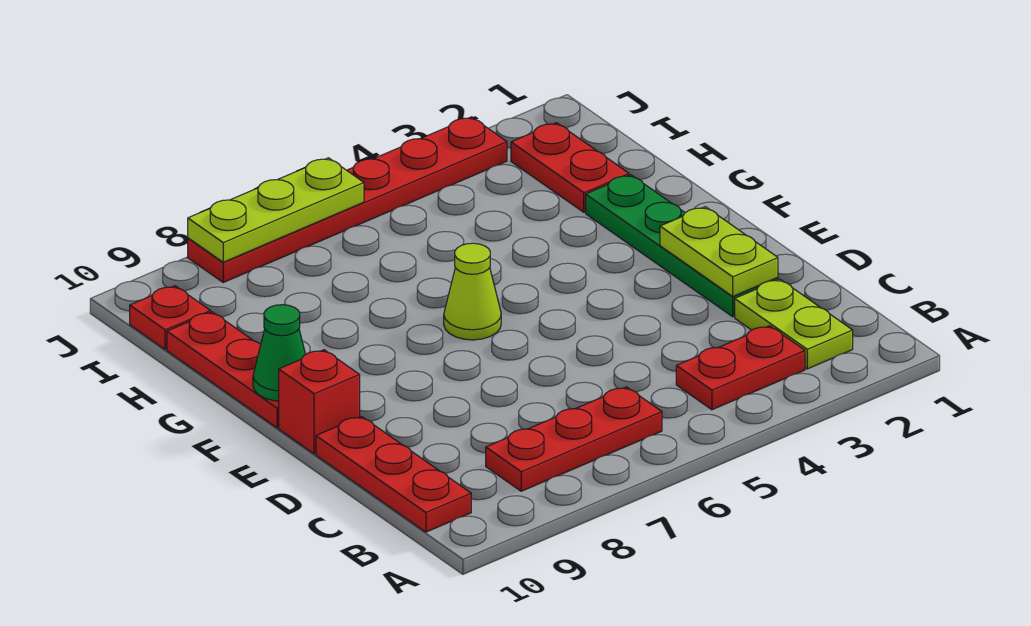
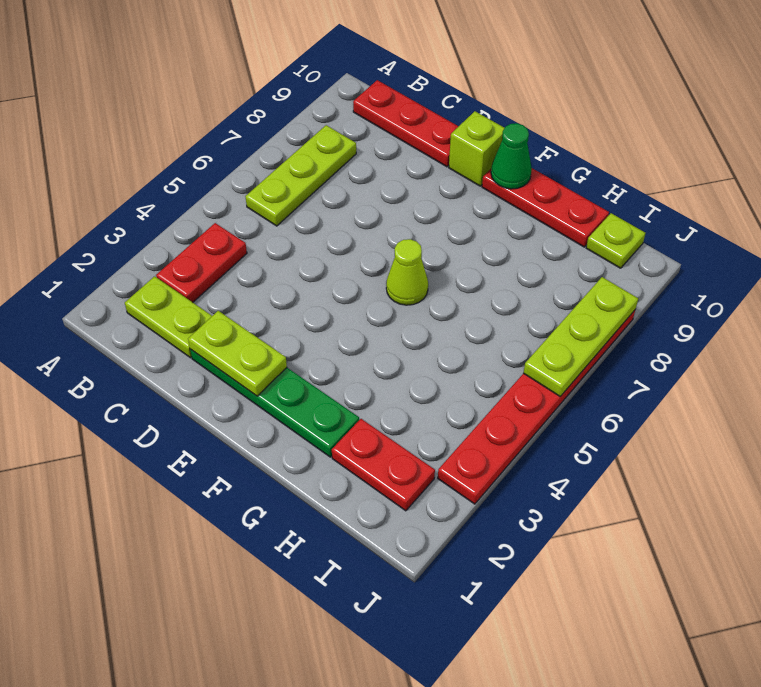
red 1x3 plate [486,387,662,491] -> lime 1x3 plate [245,125,356,226]
red 1x1 brick [279,350,360,454] -> lime 1x1 brick [449,111,504,186]
red 1x1 plate [130,286,211,349] -> lime 1x1 plate [586,213,645,268]

